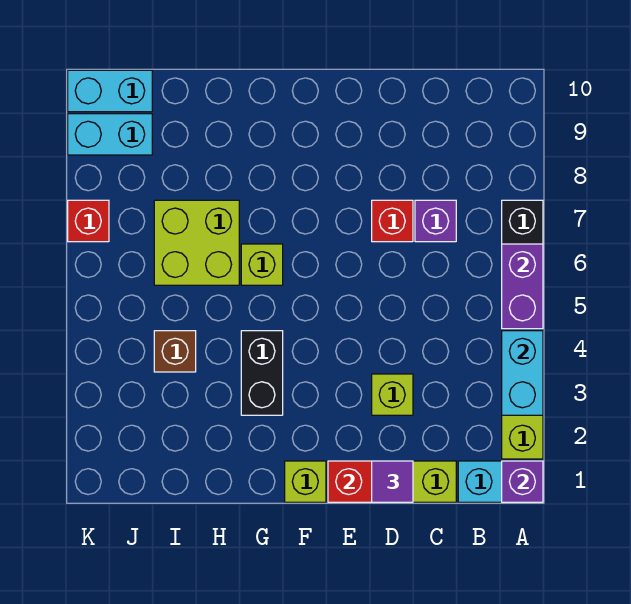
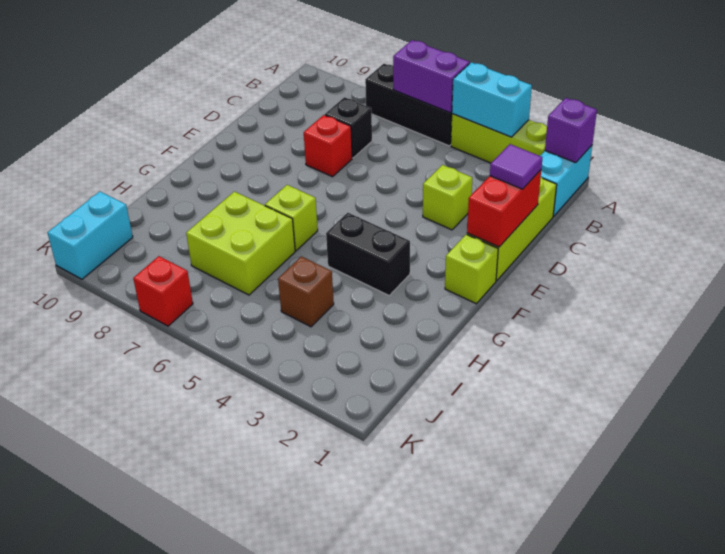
purple 1x1 brick [415,200,456,242] -> black 1x1 brick [325,97,372,158]
cyan 1x2 brick [68,114,152,155] -> none

